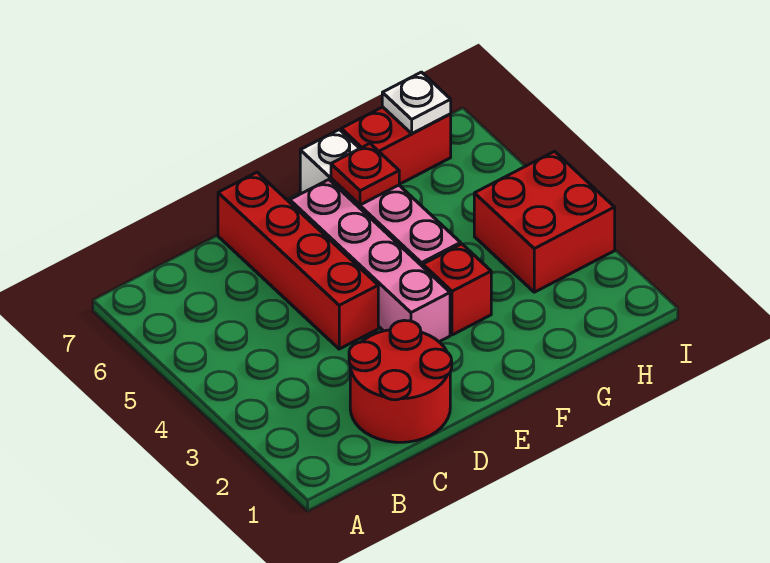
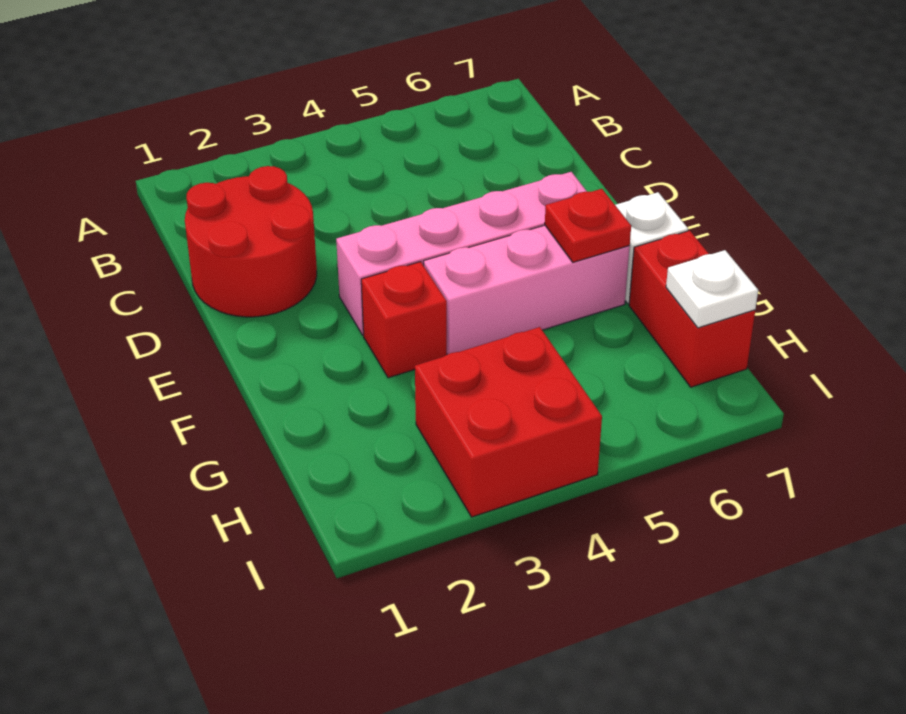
red 1x4 brick [218,172,378,349] -> none

